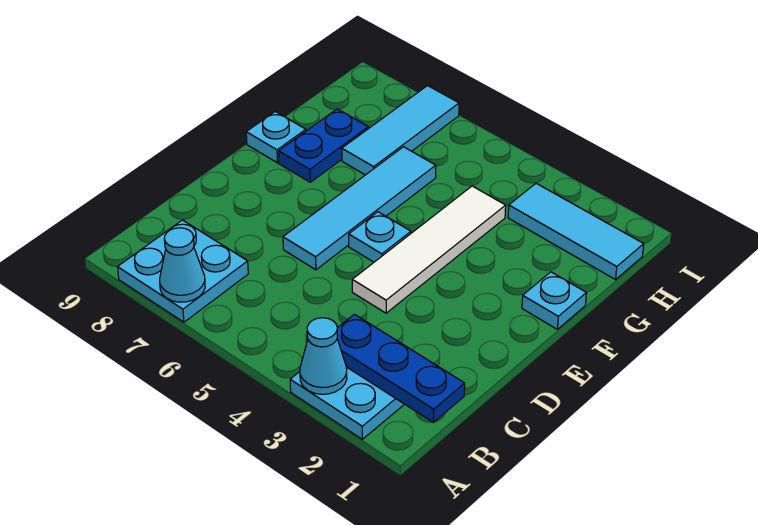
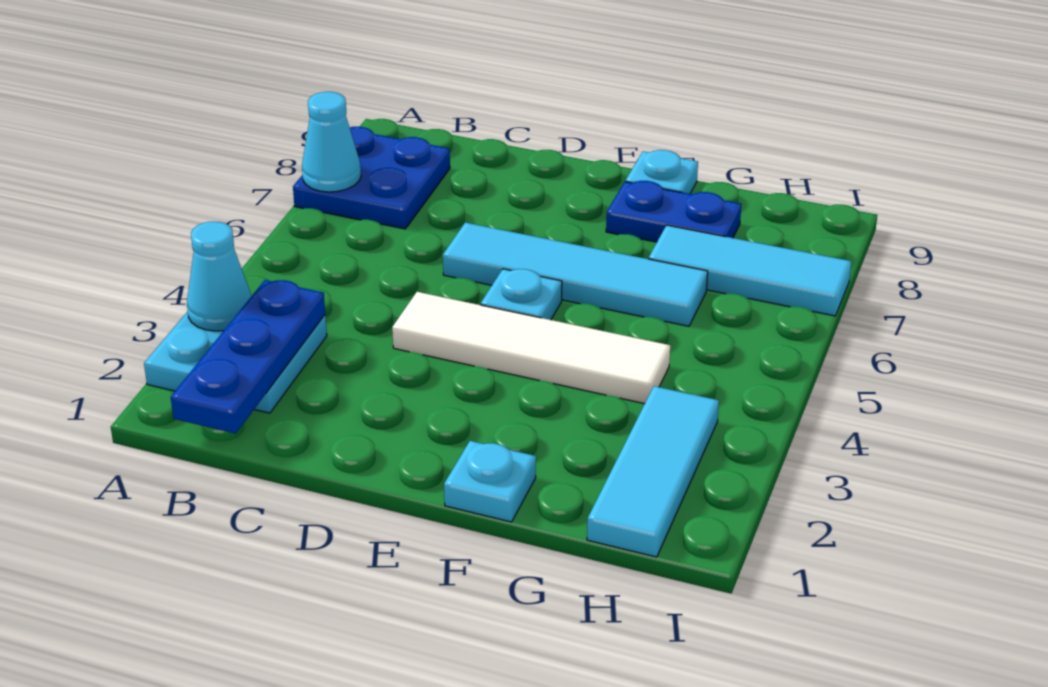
cyan 2x2 plate [118,220,248,322] -> blue 2x2 plate [293,127,450,229]

